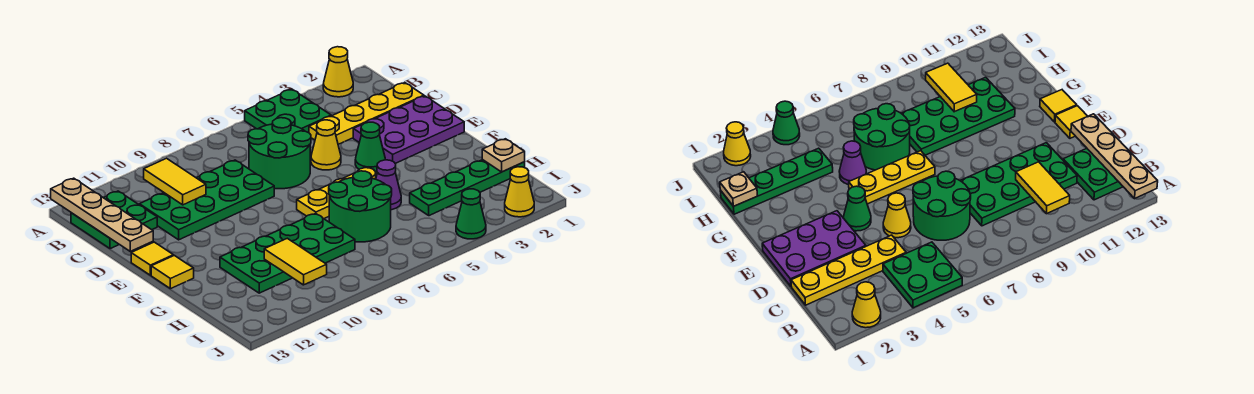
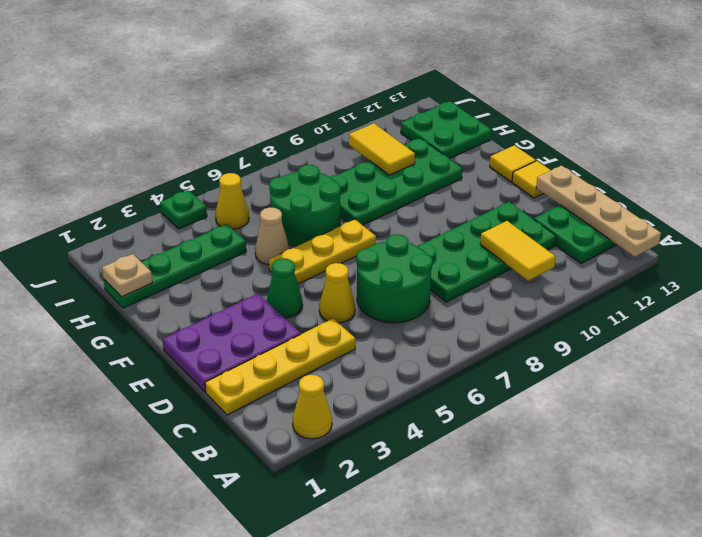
green 2x2 plate [245,89,331,133] -> green 2x2 plate moved to [401,101,491,159]
purple 1x1 cone [376,160,401,210] -> tan 1x1 cone [255,207,290,265]
yellow 1x1 cone [505,167,534,217] -> yellow 1x1 cone moved to [215,173,249,229]
green 1x1 cone [456,189,486,239] -> green 1x1 plate [160,190,207,229]

